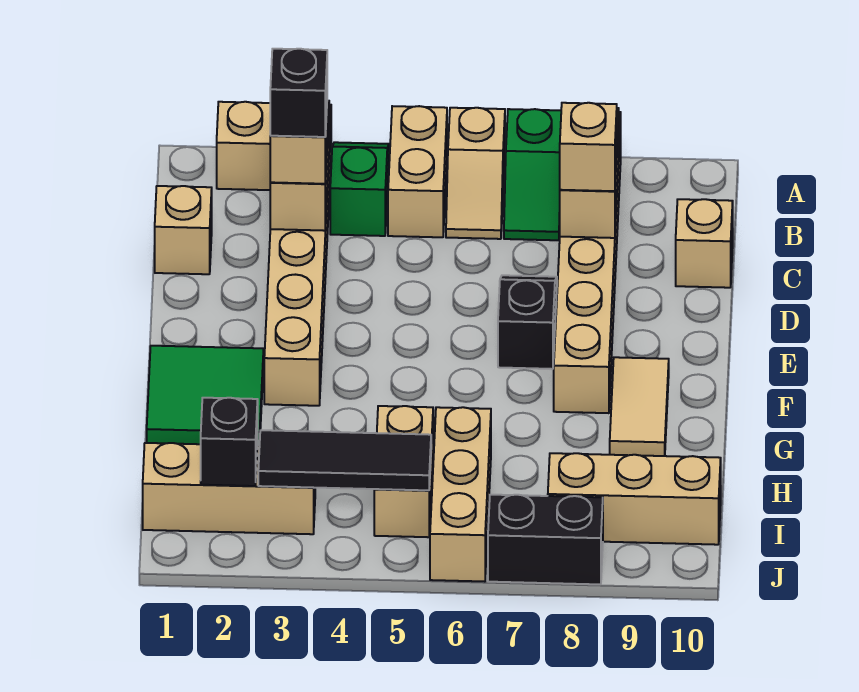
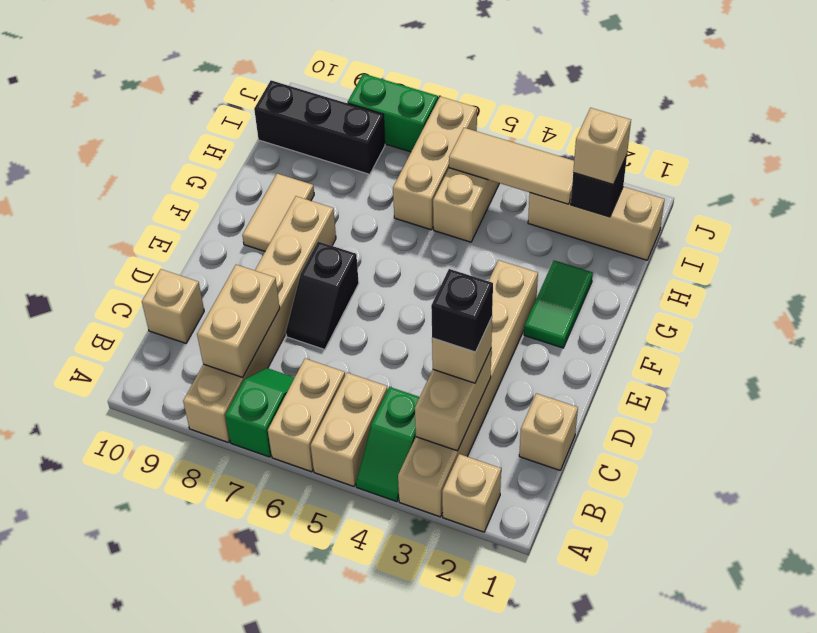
tan 1x2 slope [446,108,505,239] -> tan 1x2 brick [268,359,345,472]
tan 1x1 brick [560,103,617,191] -> tan 1x1 brick moved to [573,108,631,185]
green 2x2 tile [147,346,264,446] -> green 1x2 tile [524,260,593,348]
black 1x3 tile [258,430,431,490] -> tan 1x3 tile [449,128,574,204]
tan 1x3 brick [548,453,721,545] -> black 1x3 brick [254,80,385,174]
black 1x2 brick [488,495,603,584] -> green 1x2 brick [348,74,438,152]

